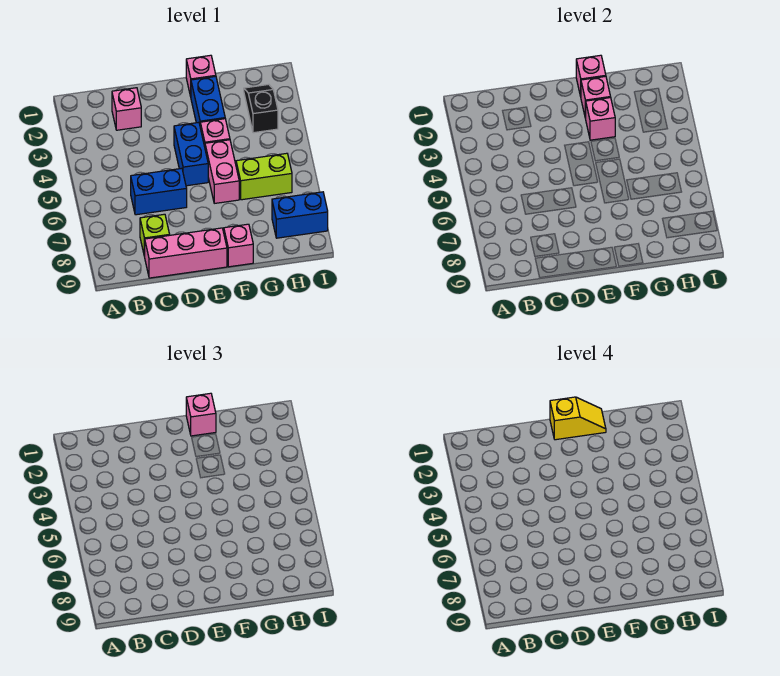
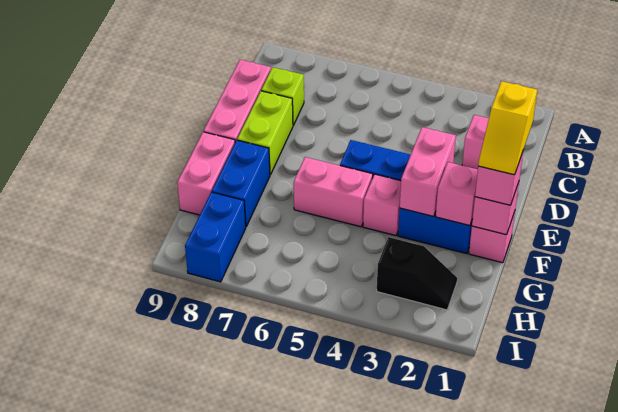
blue 1x2 brick [131,168,187,215] -> blue 1x2 brick moved to [212,140,270,226]
pink 1x1 brick [586,98,615,140] -> pink 1x2 brick [400,127,456,216]
pink 1x1 brick [224,224,253,267] -> pink 1x2 brick [177,132,235,215]
lime 1x2 brick [236,153,292,200] -> lime 1x2 brick moved to [237,91,293,175]

